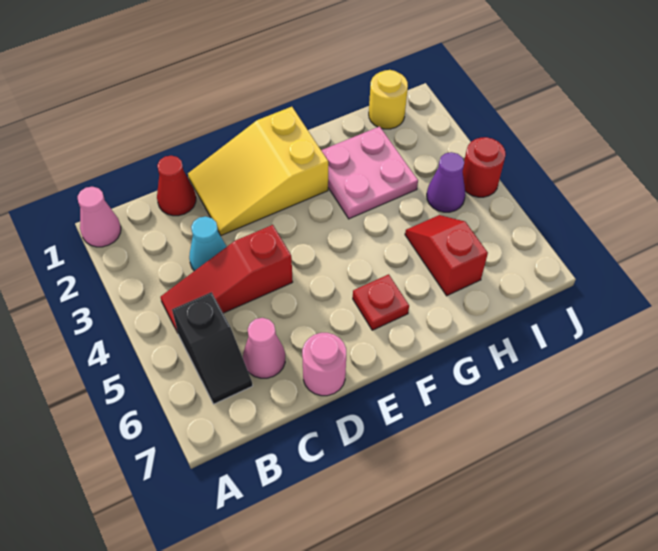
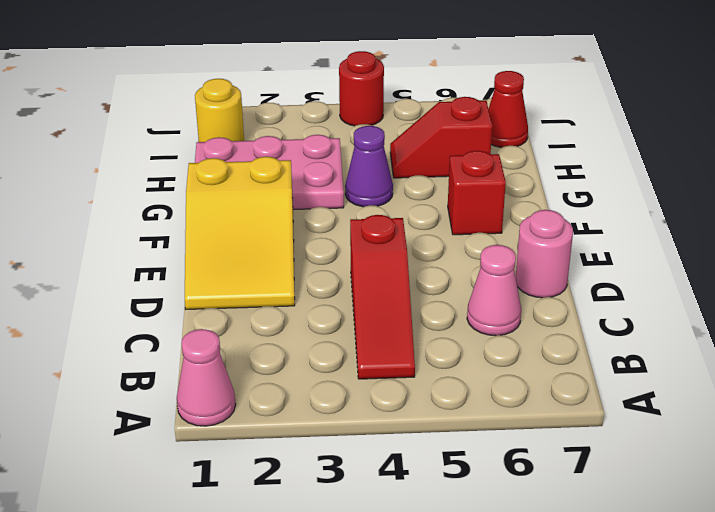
black 1x2 slope [172,292,253,404] -> none
red 1x1 cone [157,156,196,216] -> red 1x1 cone moved to [488,71,528,148]
cyan 1x1 cone [189,216,227,271] -> none
red 1x1 plate [353,274,409,330] -> red 1x1 brick [448,151,506,235]
pink 2x2 plate [321,126,418,219] -> pink 2x3 plate [195,135,344,209]
purple 1x1 cone [427,152,466,212] -> purple 1x1 cone moved to [345,126,393,207]

